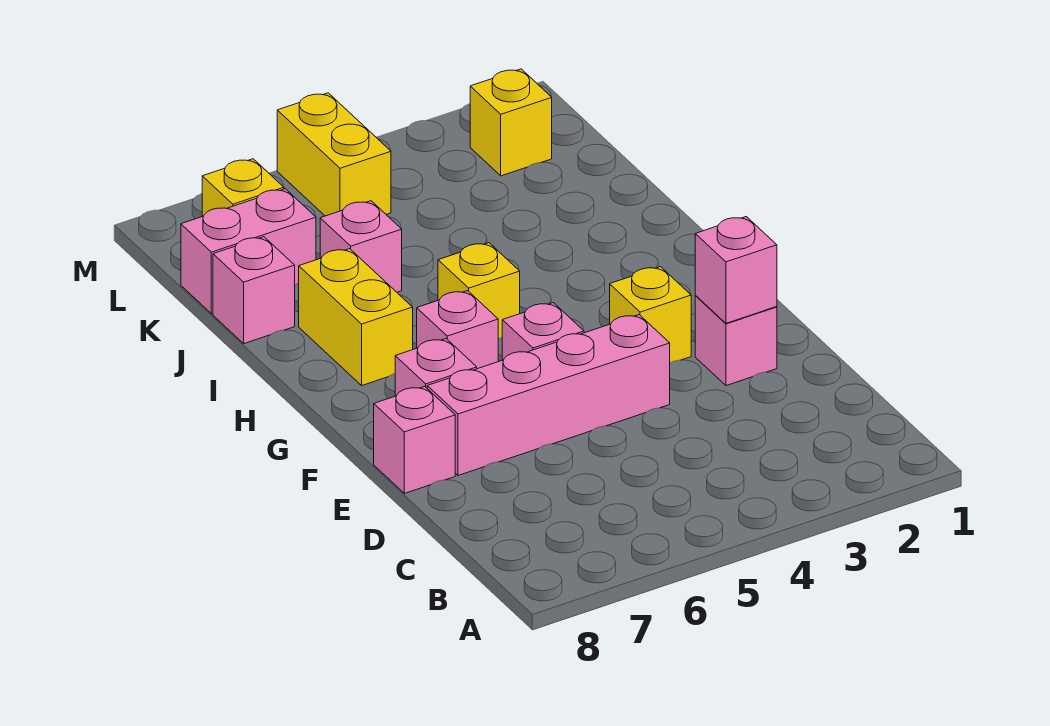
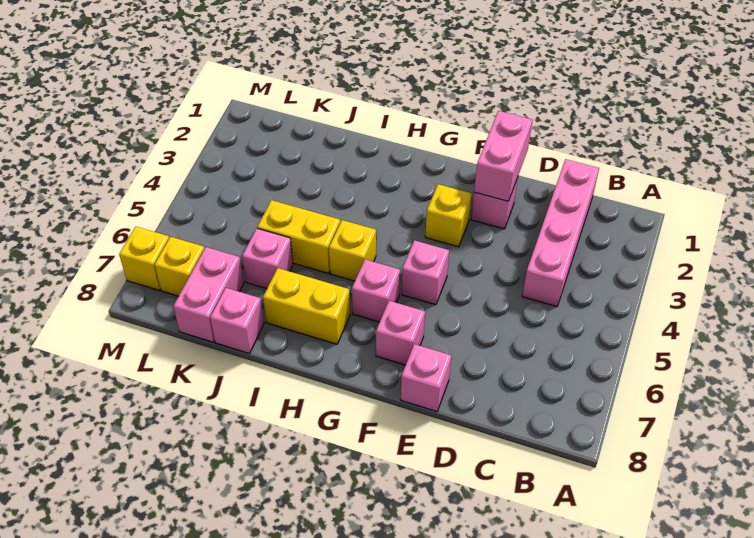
pink 1x1 brick [695,217,777,323] -> pink 1x2 brick [474,111,532,201]
pink 1x4 brick [427,315,670,475] -> pink 1x4 brick moved to [522,159,599,307]
yellow 1x1 brick [470,69,552,176] -> yellow 1x1 brick moved to [119,227,169,290]
yellow 1x2 brick [277,93,391,216] -> yellow 1x2 brick moved to [257,200,340,273]

